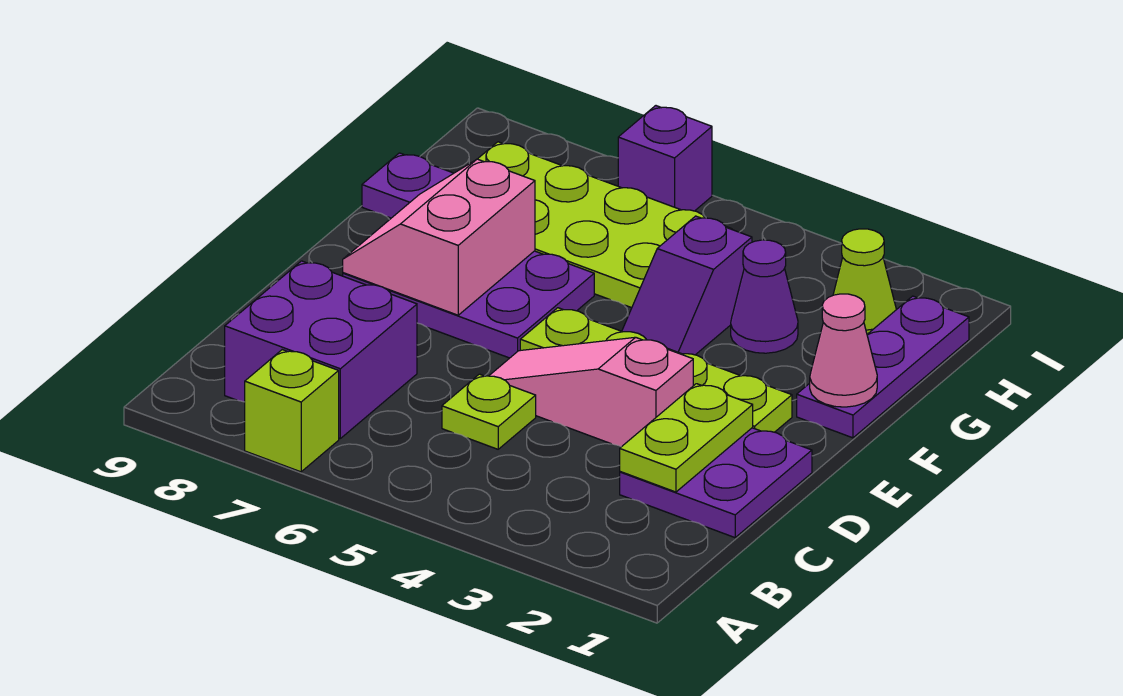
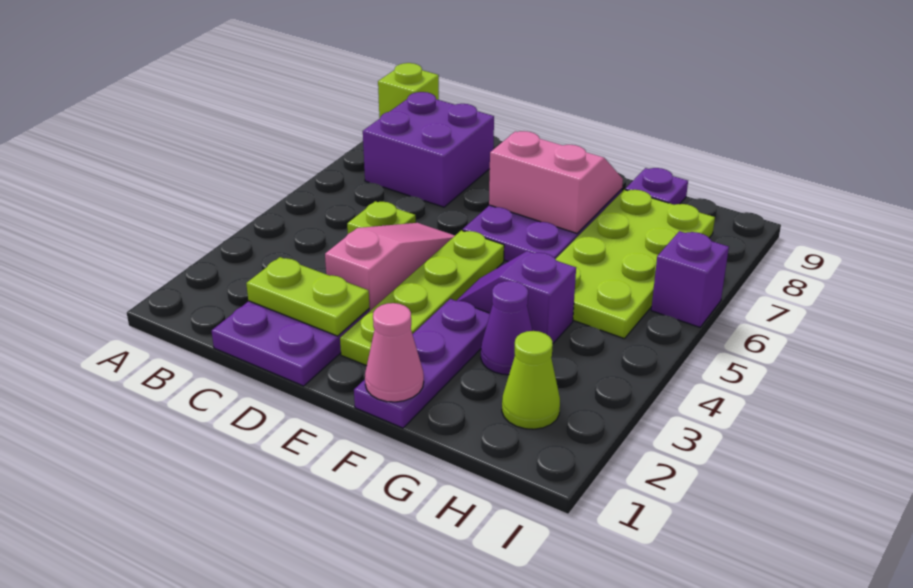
lime 1x1 brick [245,350,339,472] -> lime 1x1 brick moved to [378,63,439,119]
purple 1x3 plate [797,296,969,438] -> purple 1x3 plate turned to [354,299,490,428]

